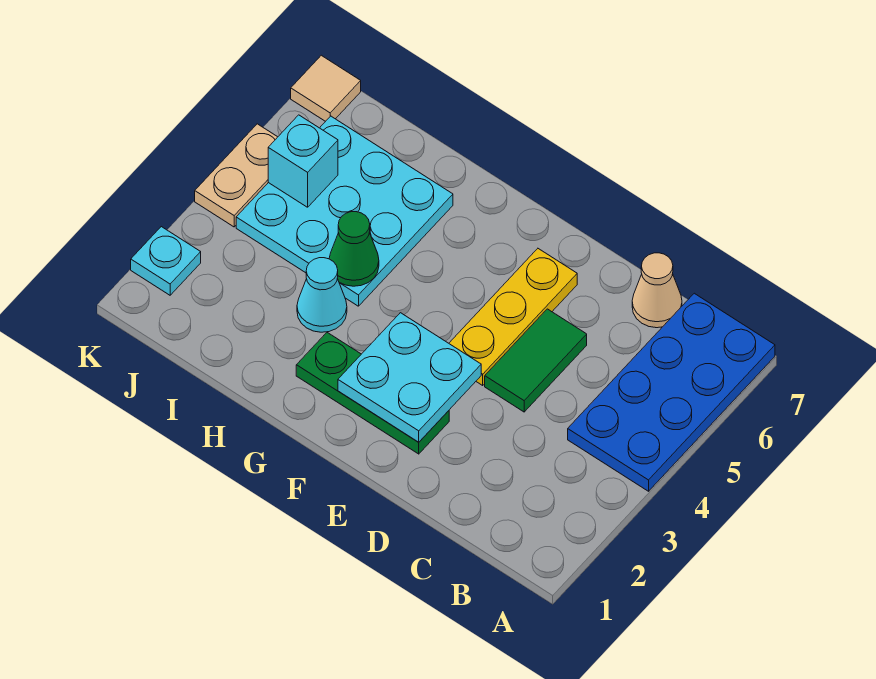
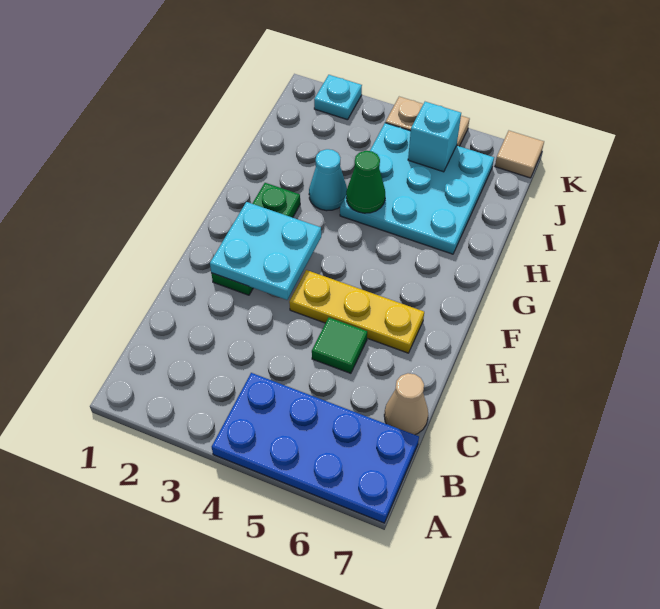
green 1x2 tile [485,309,587,412] -> green 1x1 tile [312,318,367,373]

